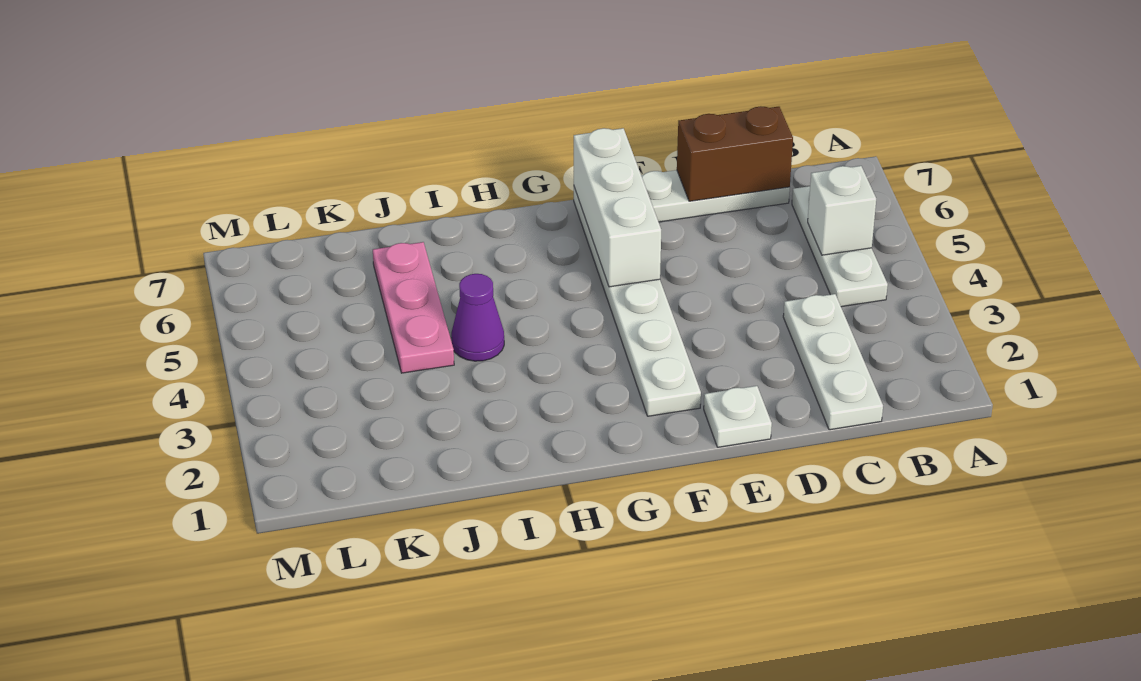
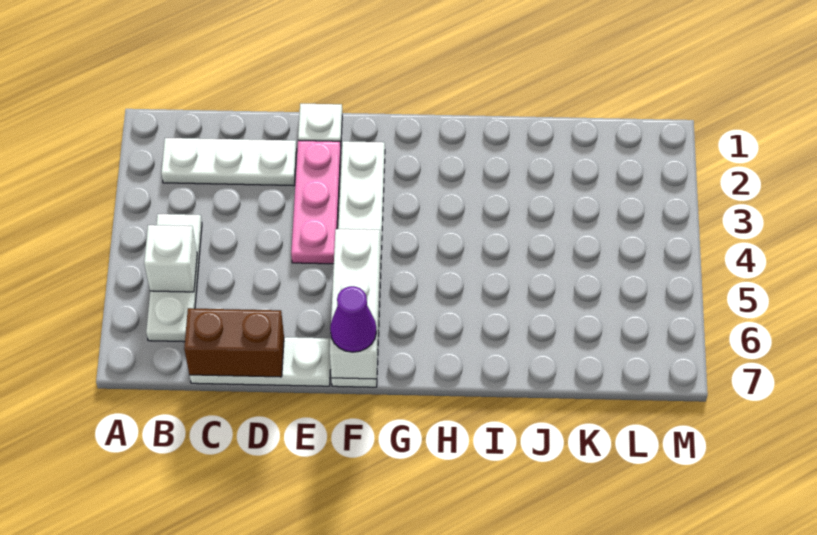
white 1x3 plate [783,294,883,430] -> white 1x3 plate turned to [161,138,297,186]
purple 1x1 cone [451,274,504,361] -> purple 1x1 cone moved to [330,286,376,352]
pink 1x3 plate [373,242,454,373] -> pink 1x3 plate moved to [291,140,341,264]

